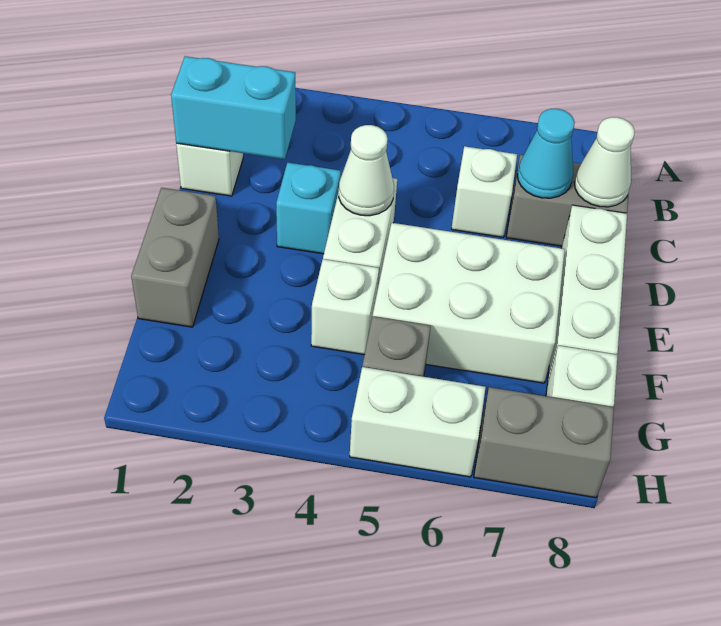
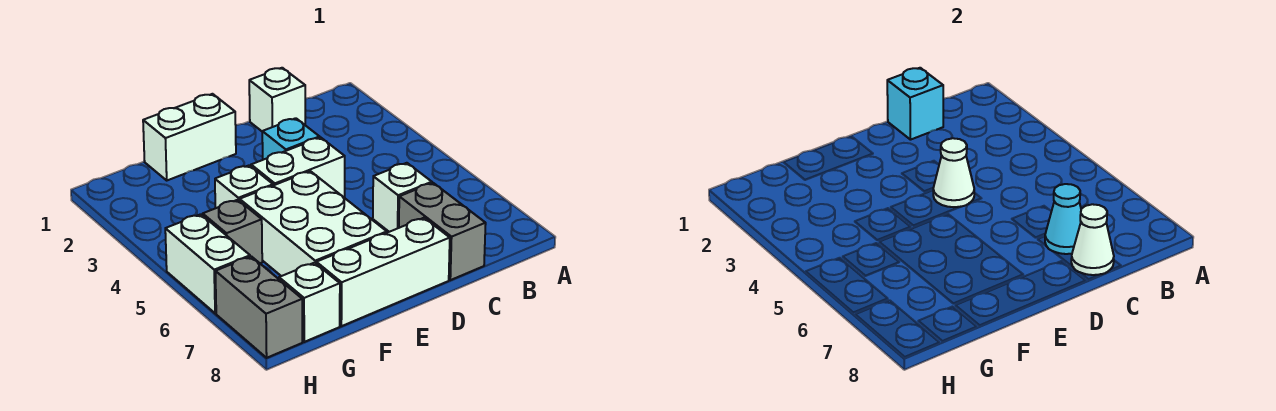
cyan 1x2 brick [171,56,296,159] -> cyan 1x1 brick [887,68,943,140]
grey 1x2 brick [131,188,219,327] -> white 1x2 brick [143,94,236,180]

